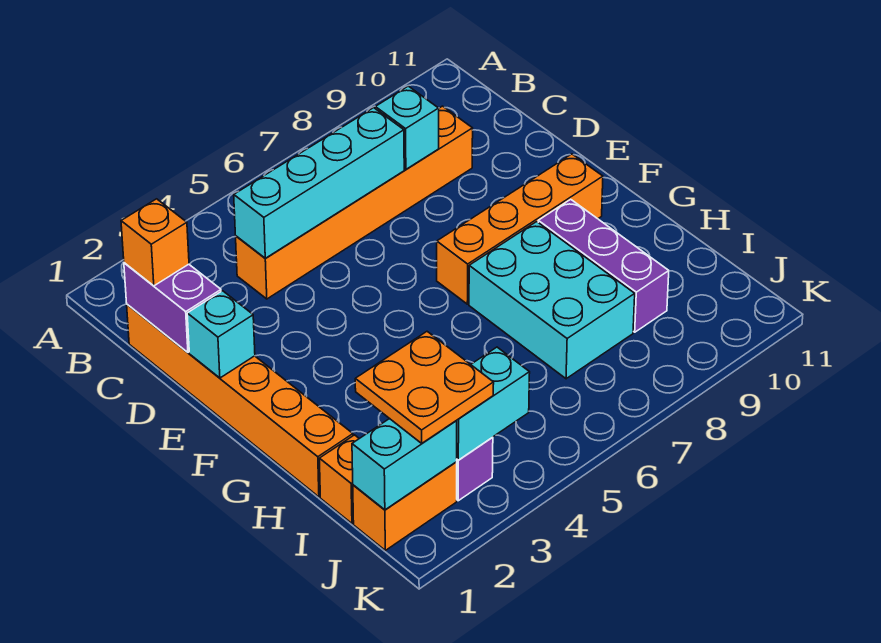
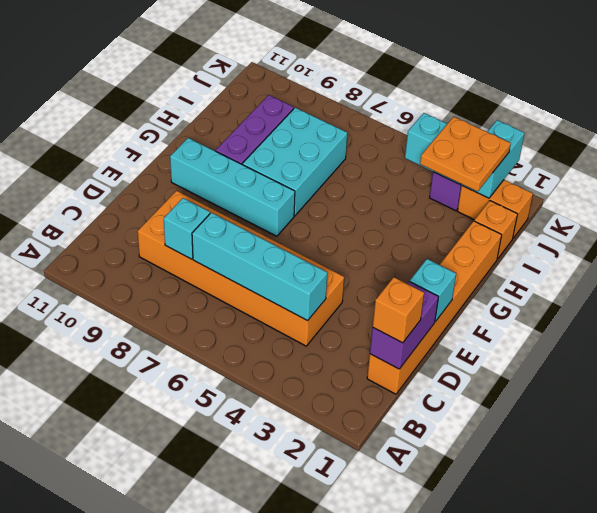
orange 1x6 brick [236,106,473,299] -> orange 2x6 brick [138,191,344,346]
orange 1x4 brick [437,154,603,304] -> cyan 1x4 brick [170,138,295,236]
cyan 1x2 brick [352,419,457,510] -> cyan 1x2 brick turned to [462,120,524,198]

